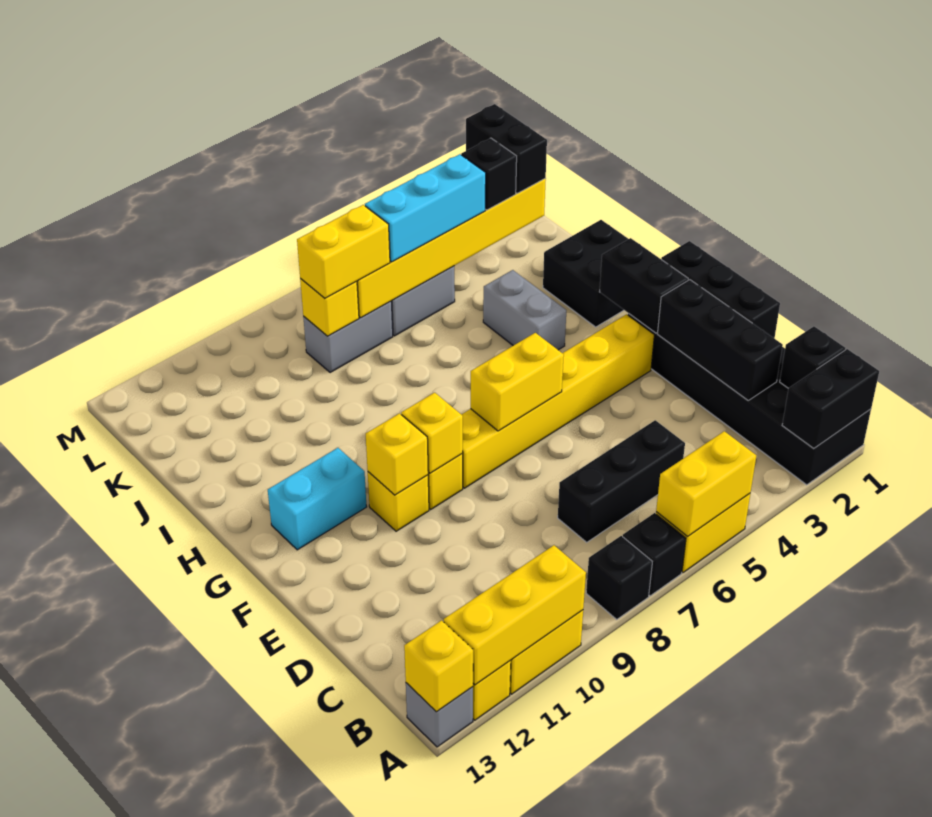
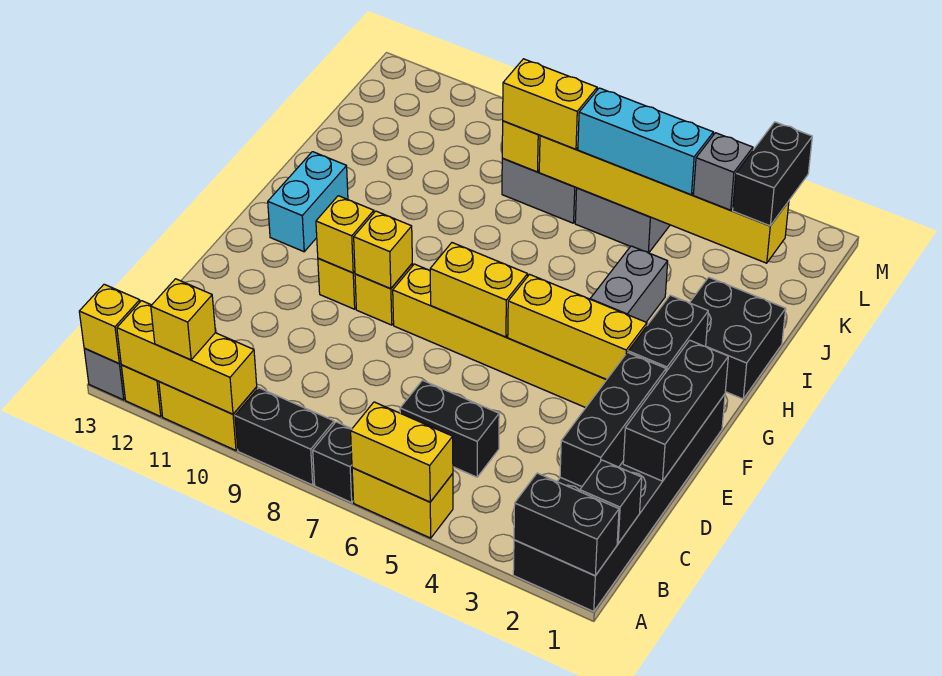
black 1x1 brick [586,536,652,619] -> black 1x2 brick [235,388,334,485]
none -> yellow 1x1 brick [151,279,215,360]
black 1x3 brick [558,420,685,542] -> black 1x2 brick [400,380,499,477]
none -> yellow 1x3 brick [508,274,647,380]
cyan 1x2 brick [268,448,367,550] -> cyan 1x2 brick turned to [268,152,348,252]
black 1x1 brick [461,138,517,210] -> grey 1x1 brick [693,133,753,210]

